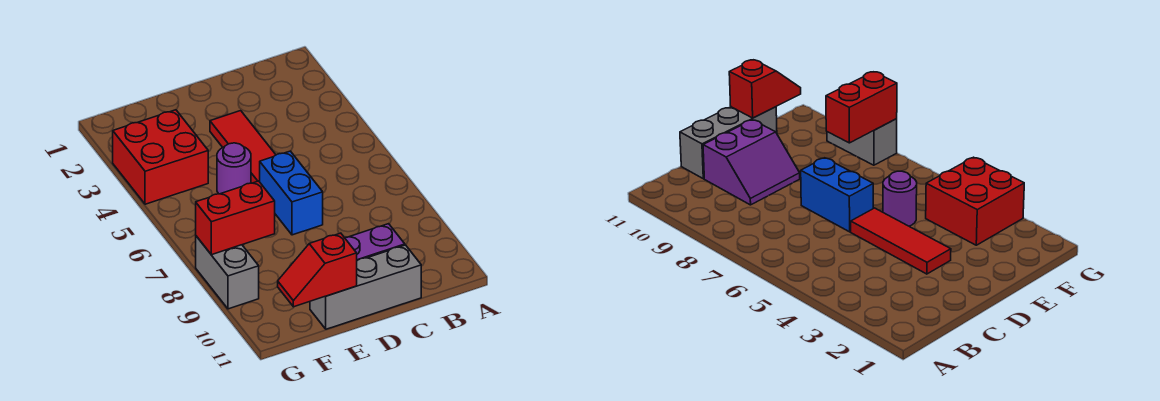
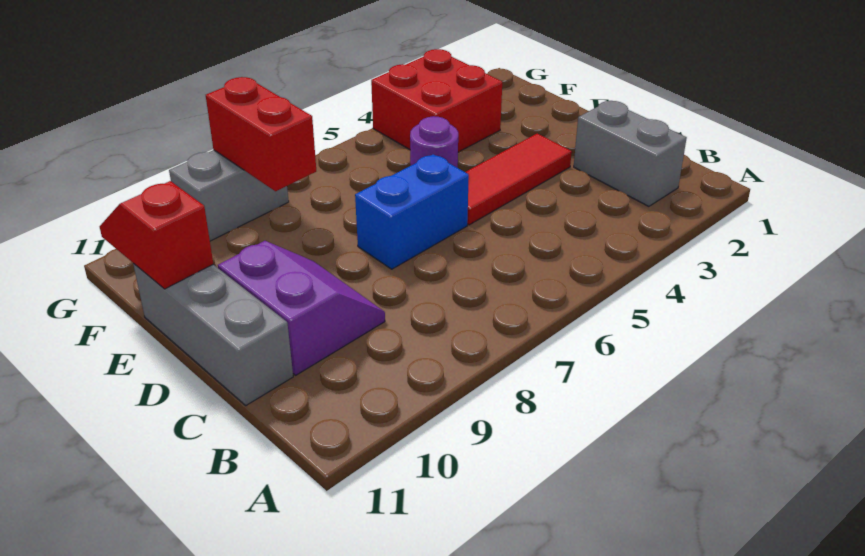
none -> grey 1x2 brick [574,101,687,206]

